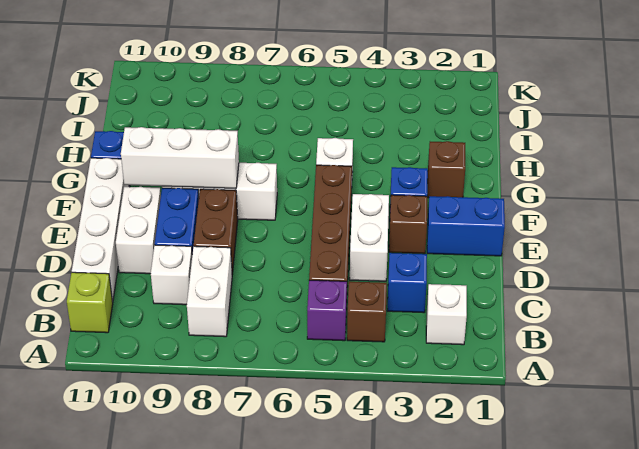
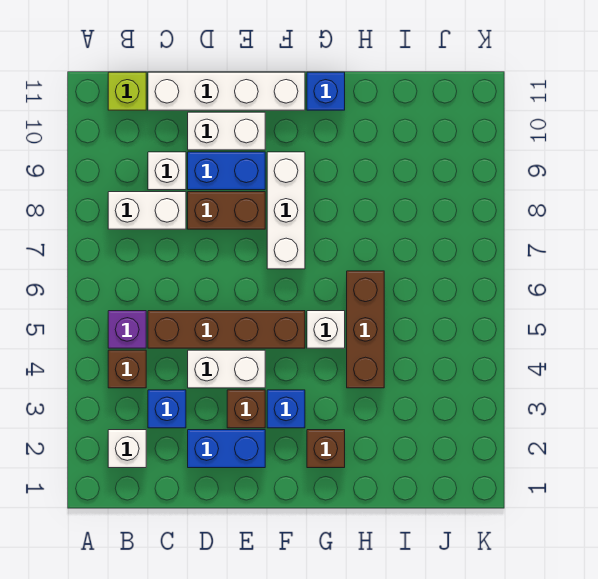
blue 1x2 brick [427,196,505,256] -> blue 1x2 brick turned to [188,430,265,468]
white 1x3 brick [121,127,239,189] -> none
none -> brown 1x3 brick [347,271,384,388]

